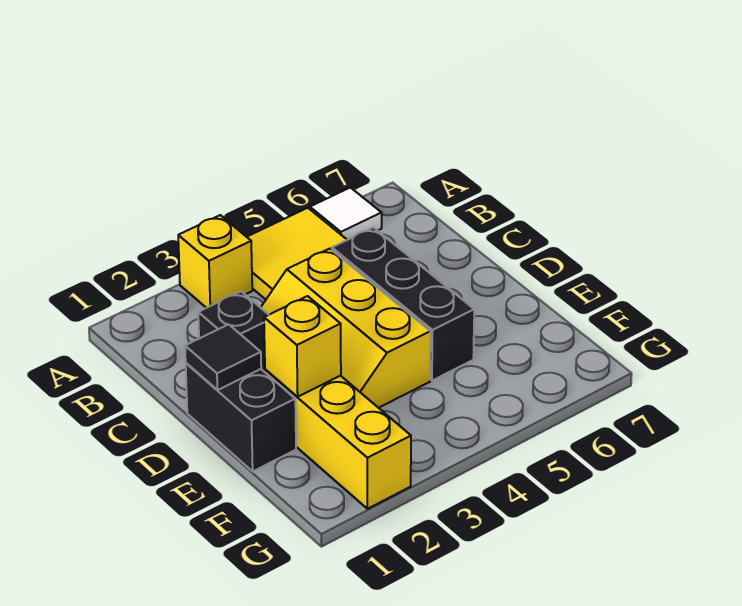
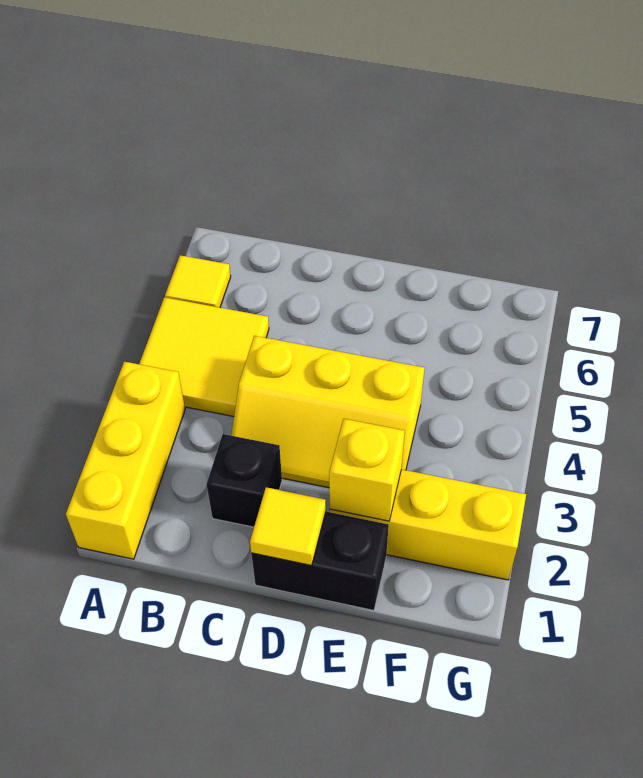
yellow 1x1 brick [178,215,252,308] -> yellow 1x3 brick [66,362,185,559]
white 1x1 tile [310,188,382,240] -> yellow 1x1 tile [165,255,231,308]
black 1x3 brick [332,227,474,381] -> none
black 1x1 tile [185,324,261,390] -> yellow 1x1 tile [250,487,326,565]

